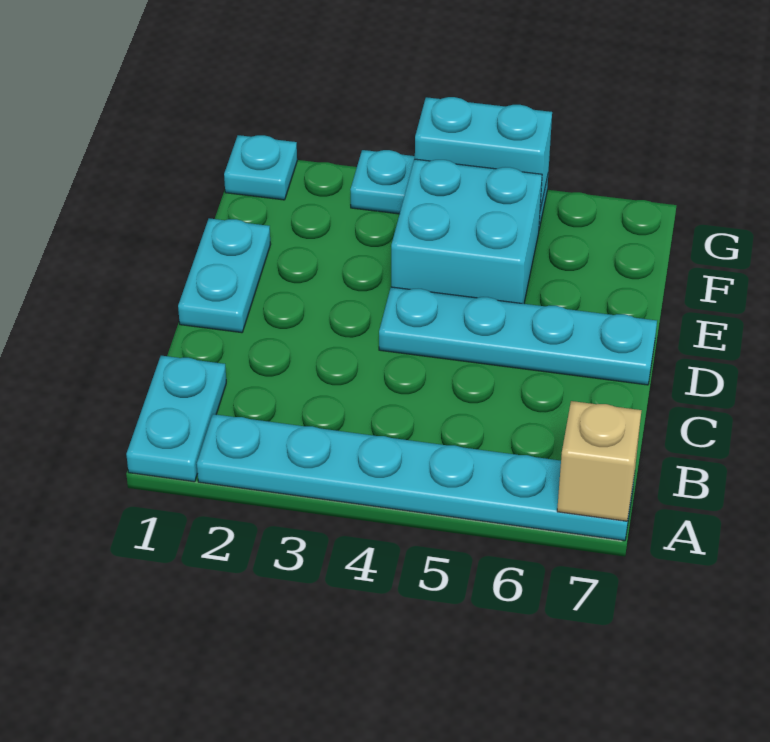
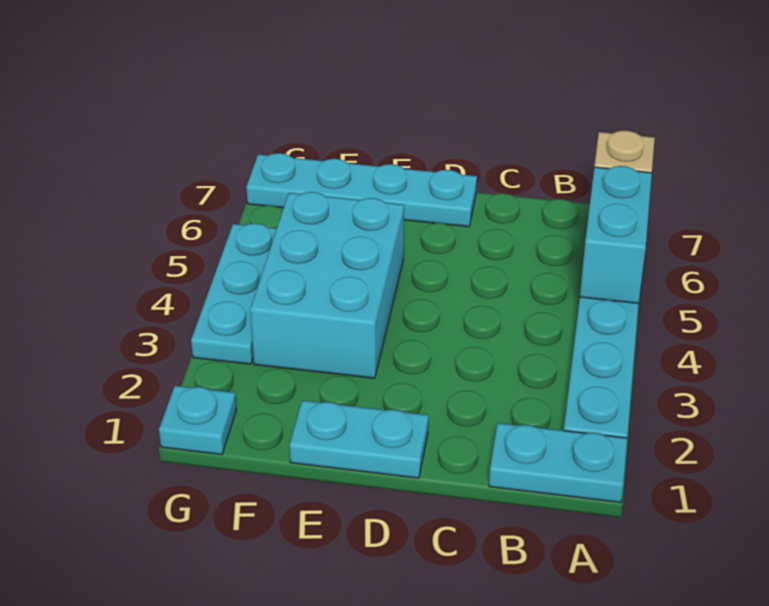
cyan 1x4 plate [379,287,657,385] -> cyan 1x4 plate turned to [246,153,477,227]
cyan 2x2 brick [391,159,542,304] -> cyan 2x3 brick [250,192,404,378]
cyan 1x2 brick [415,97,552,210] -> cyan 1x2 brick moved to [580,166,652,303]

